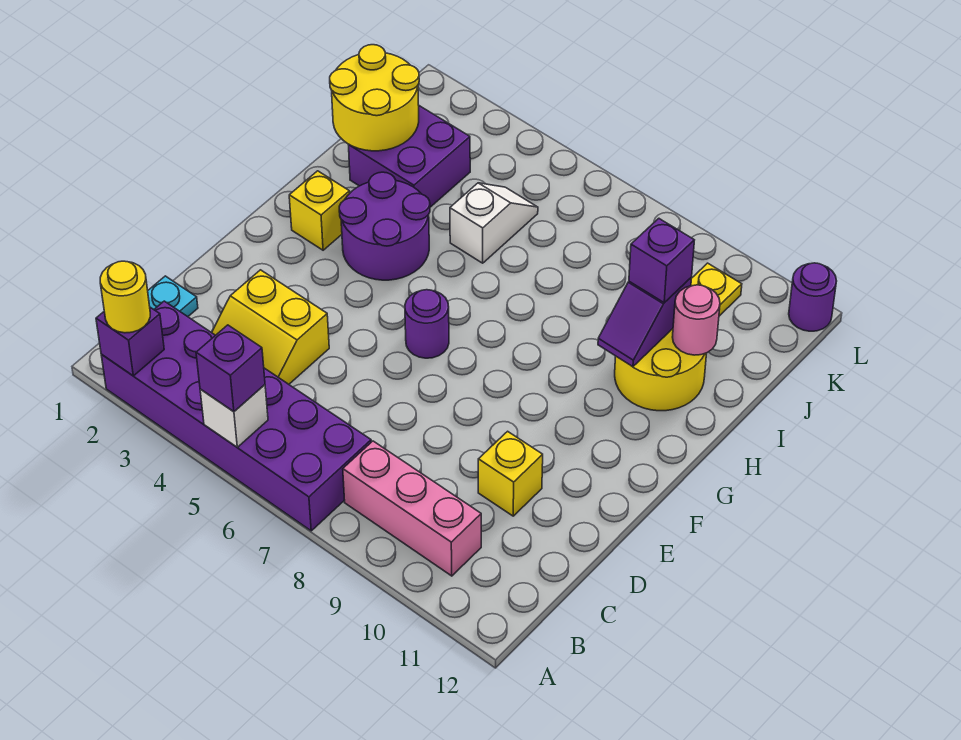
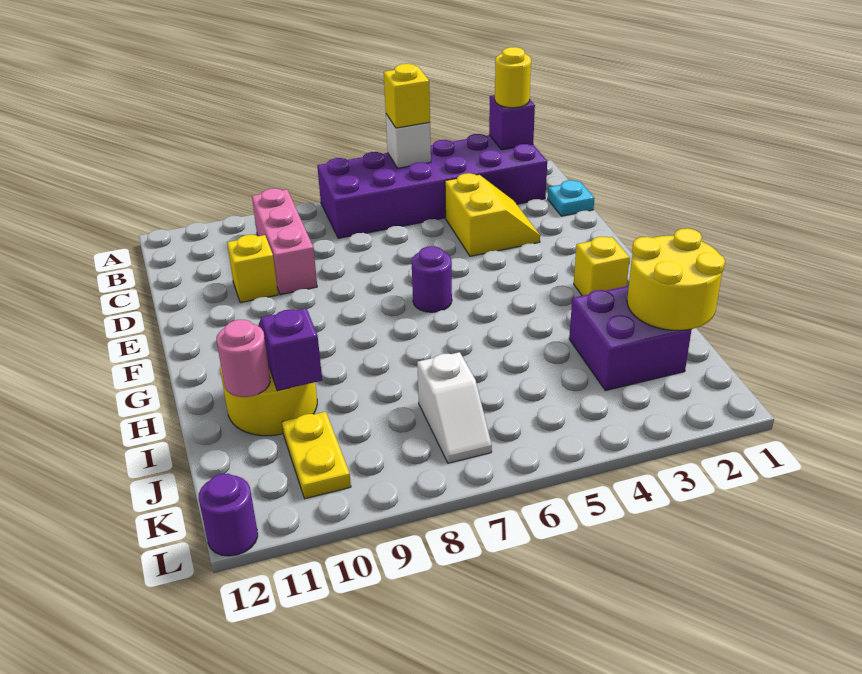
purple 1x1 brick [196,325,265,412] -> yellow 1x1 brick [384,64,430,128]
pink 1x3 brick [343,441,481,576] -> pink 1x3 brick turned to [252,188,317,295]
yellow 2x2 slope [212,270,329,384] -> yellow 2x2 slope turned to [445,173,540,256]
purple 2x2 round brick [339,172,430,280] -> none
white 1x2 slope [450,183,538,263] -> white 1x2 slope moved to [417,352,492,463]
purple 1x1 brick [629,218,694,303] -> none

